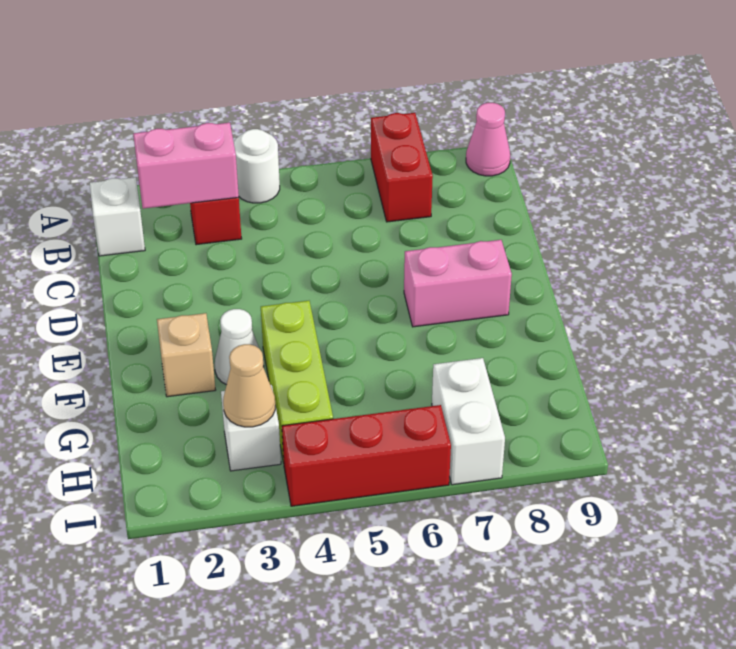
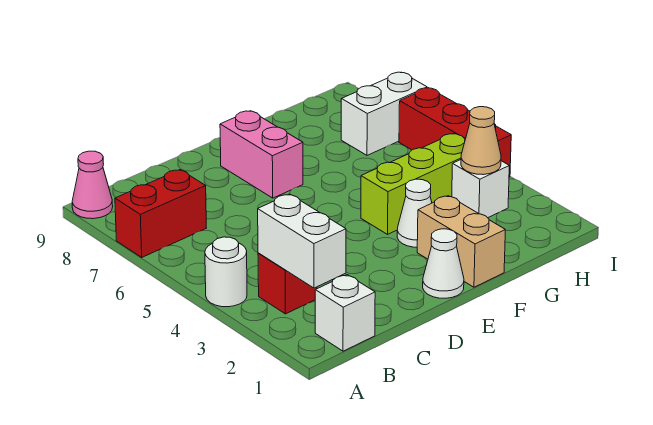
pink 1x2 brick [133,123,239,209] -> white 1x2 brick [258,194,346,288]
none -> white 1x1 cone [423,229,464,298]
tan 1x1 brick [157,313,215,397] -> tan 1x2 brick [417,196,505,287]

